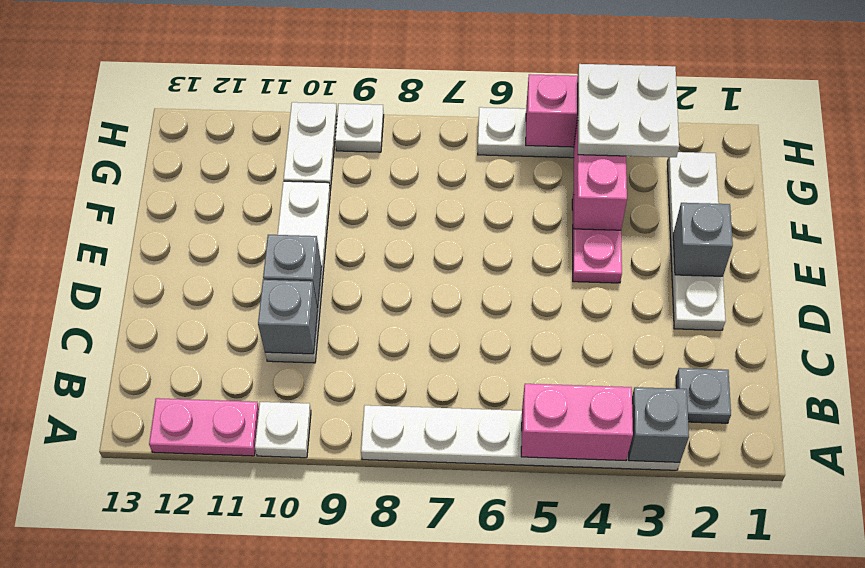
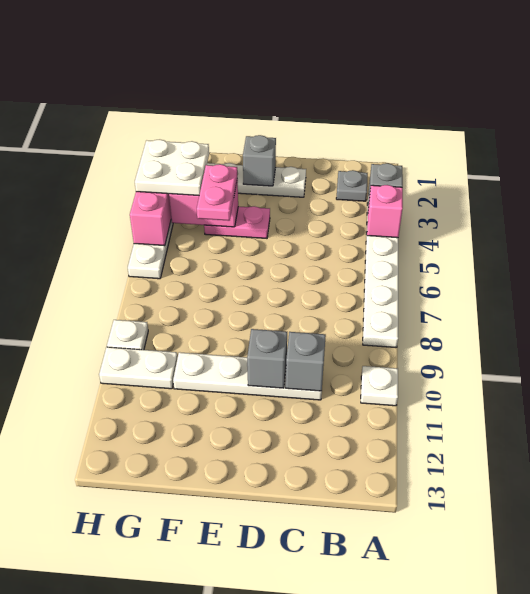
pink 1x2 brick [521,384,633,461] -> pink 1x1 brick [367,185,403,238]
pink 1x2 plate [149,398,259,456] -> pink 1x2 plate moved to [197,164,237,221]

